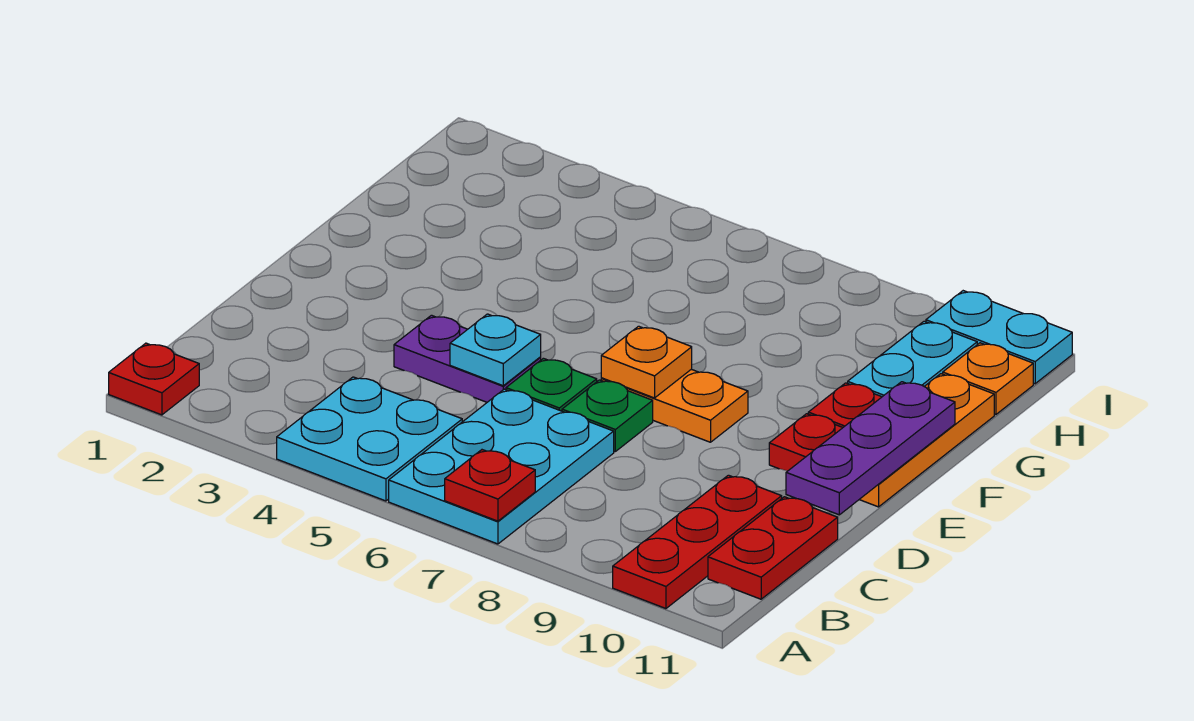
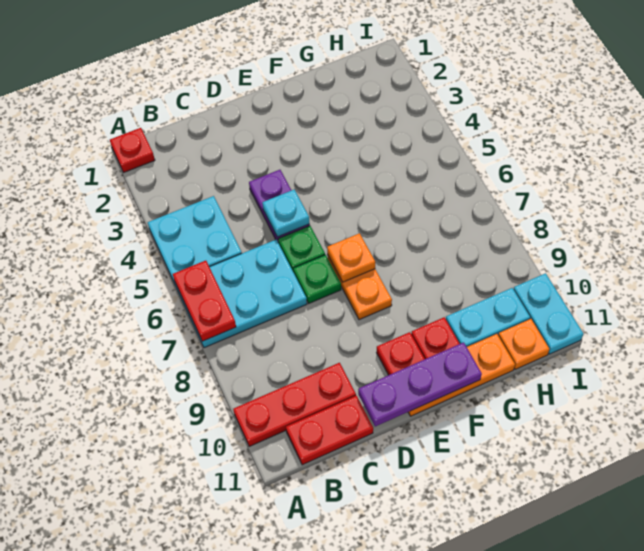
red 1x1 plate [445,450,535,521] -> red 1x2 plate [173,261,236,341]

